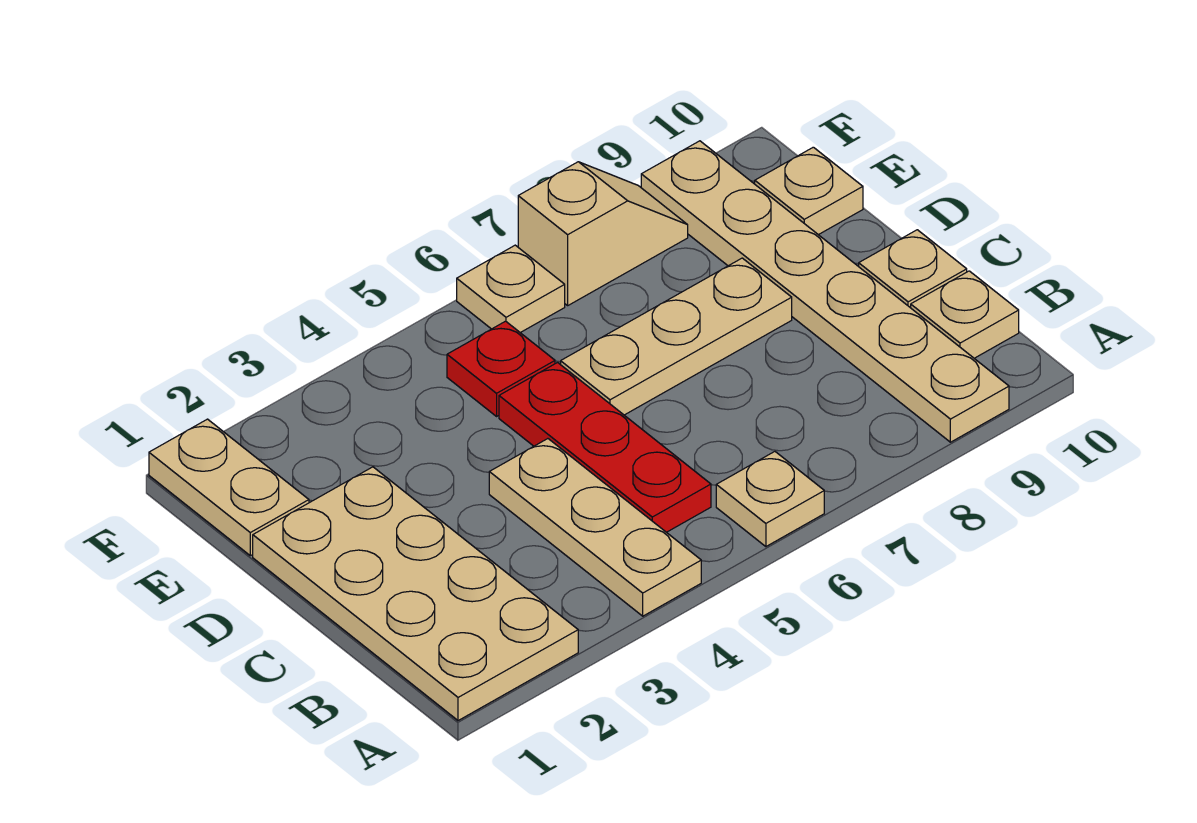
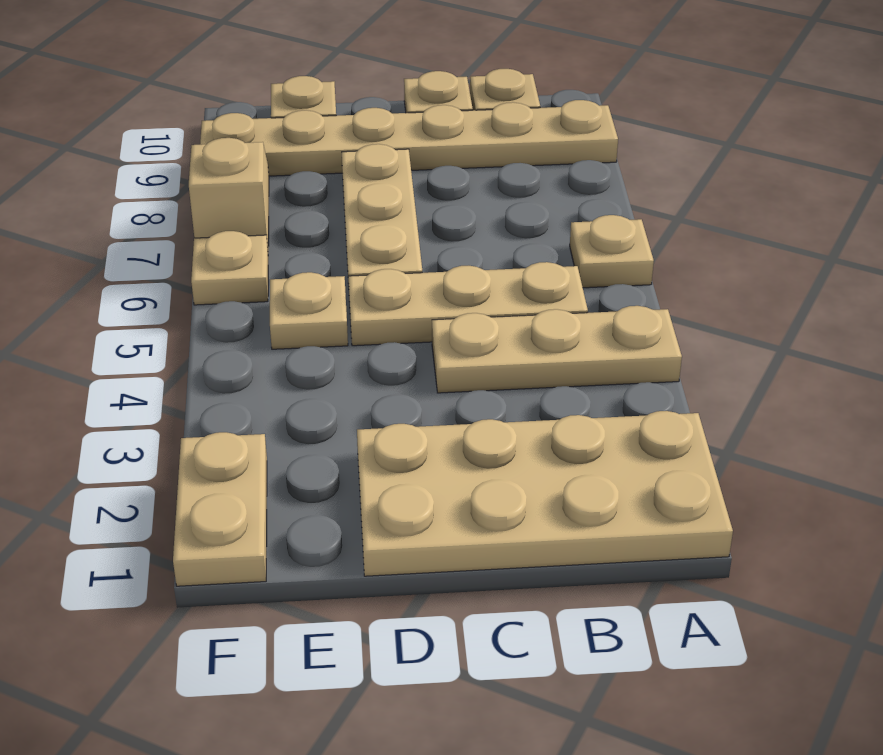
red 1x3 plate [499,363,711,532] -> tan 1x3 plate [348,262,588,346]
tan 1x2 plate [149,419,309,556] -> tan 1x2 plate turned to [173,432,267,586]
red 1x1 plate [447,321,555,416] -> tan 1x1 plate [270,272,348,349]

